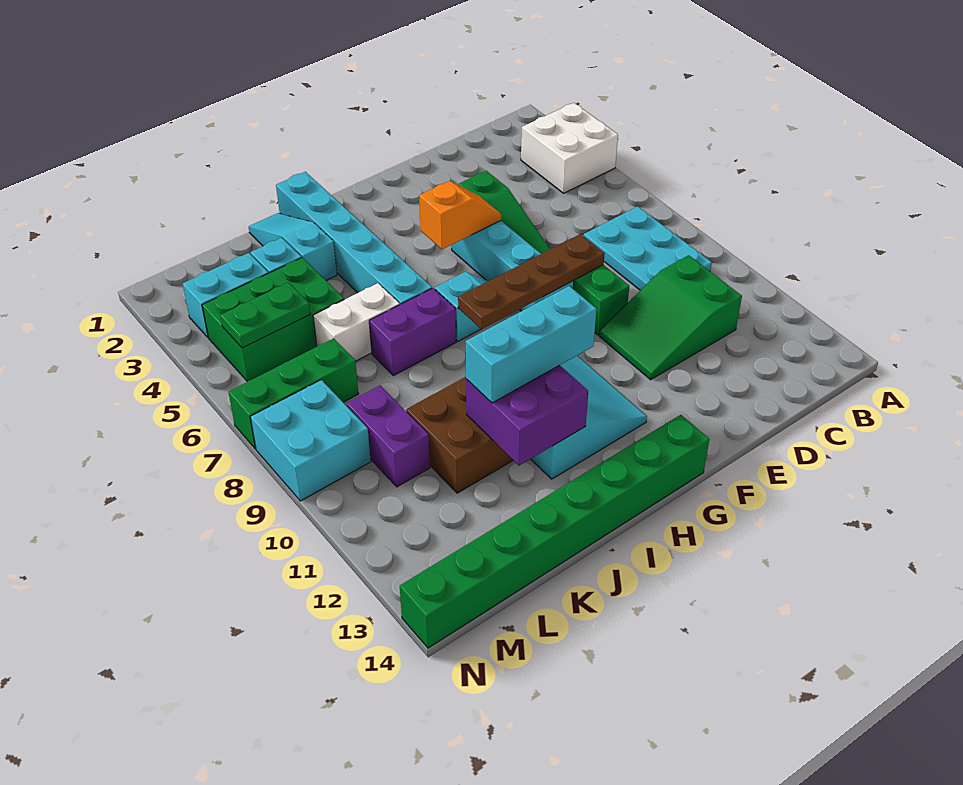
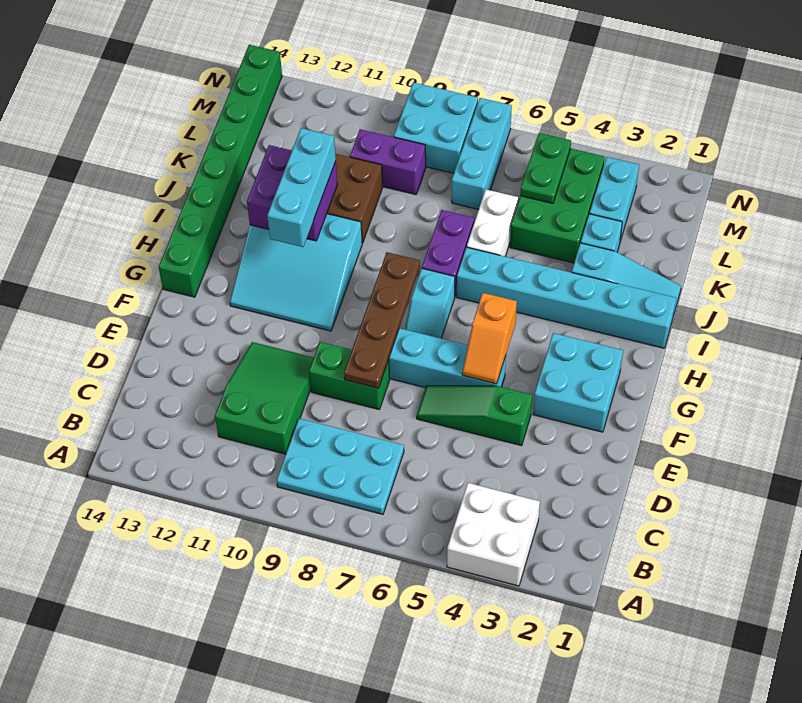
none -> cyan 2x2 brick [533,333,623,432]
green 1x3 brick [228,338,358,449] -> cyan 1x3 brick [452,98,512,209]

